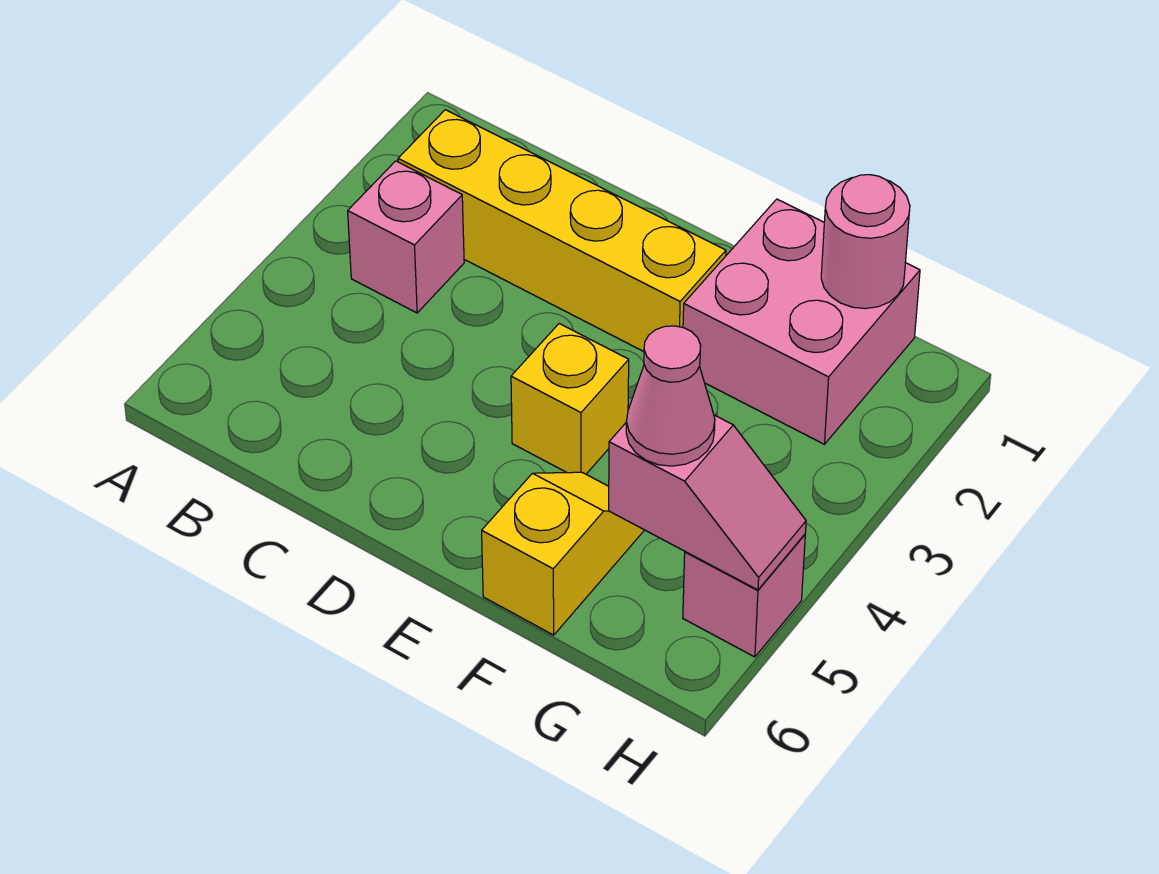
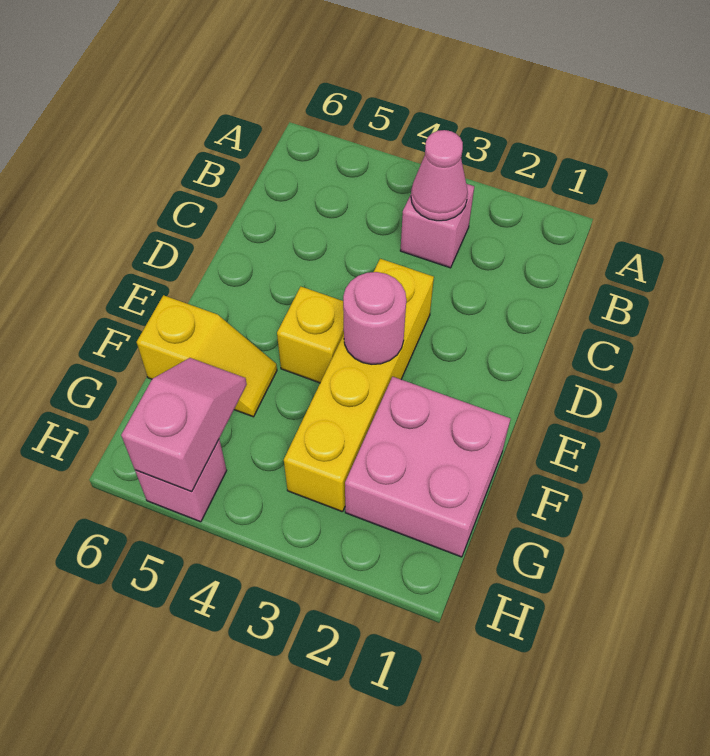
yellow 1x4 brick [398,110,726,352] -> yellow 1x4 brick moved to [284,259,434,512]
pink 1x1 round brick [821,175,910,309] -> pink 1x1 round brick moved to [343,272,406,364]
pink 1x2 slope [609,415,806,590] -> pink 1x2 slope turned to [121,358,247,492]
pink 1x1 cone [626,326,715,466] -> pink 1x1 cone moved to [411,130,468,221]

